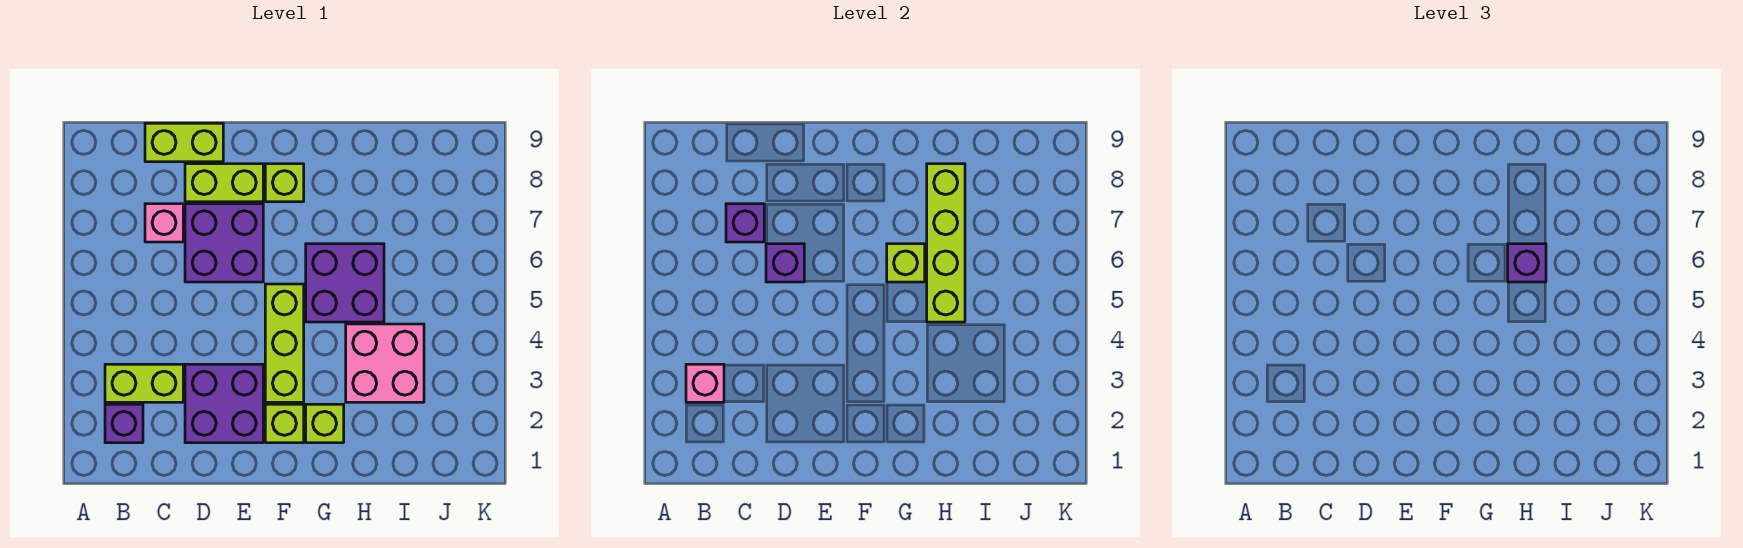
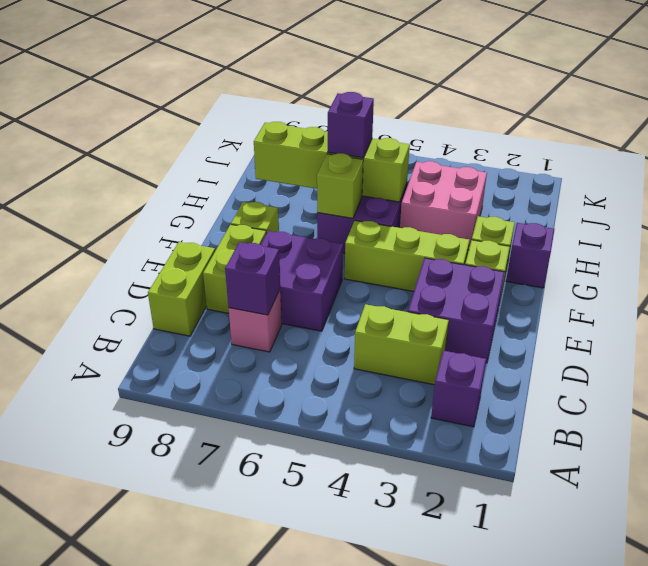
lime 1x2 brick [105,364,183,402] -> lime 1x2 brick turned to [354,304,449,385]
pink 1x1 brick [686,364,724,402] -> none
purple 1x1 brick [766,244,804,282] -> purple 1x1 brick moved to [506,223,554,288]

